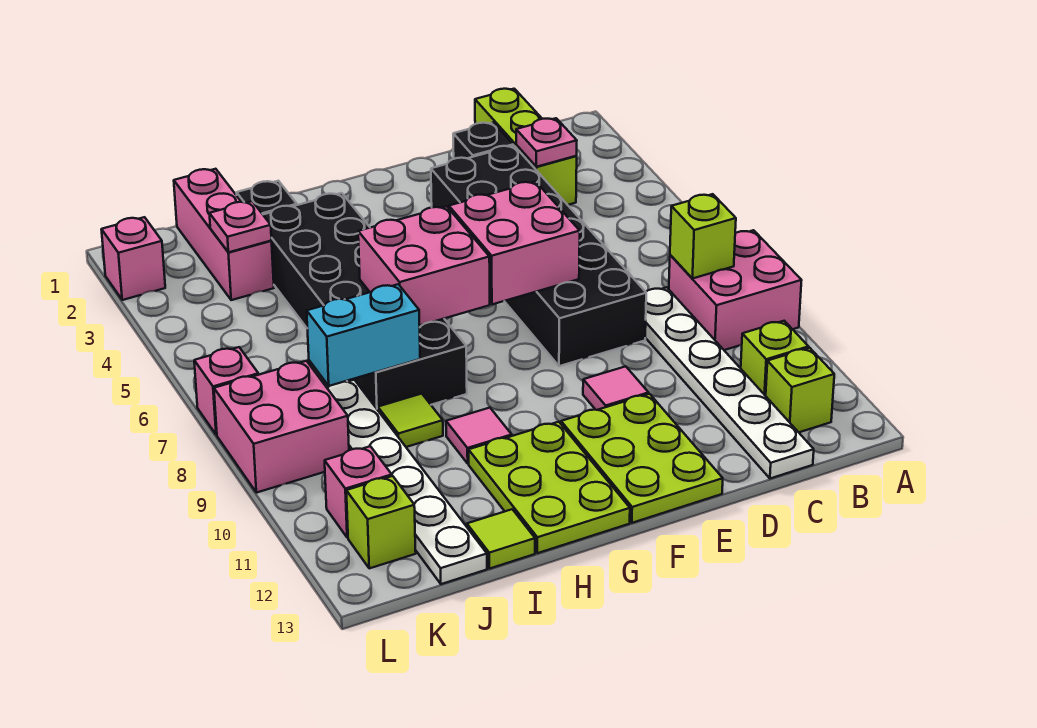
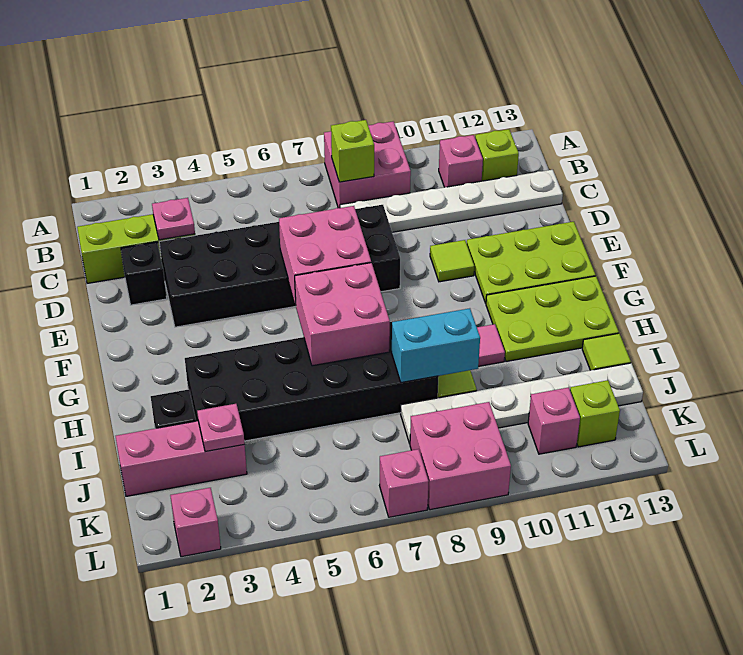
lime 1x1 brick [741,321,809,396] -> pink 1x1 brick [439,135,483,187]
pink 1x1 tile [583,366,649,410] -> lime 1x1 tile [430,240,474,282]
cyan 1x2 brick [307,284,420,386] -> cyan 1x2 brick turned to [392,308,480,383]

